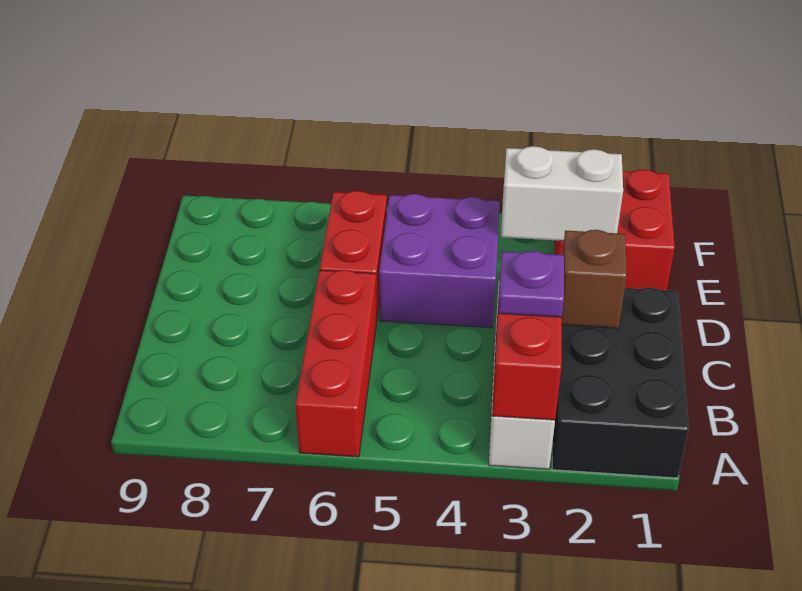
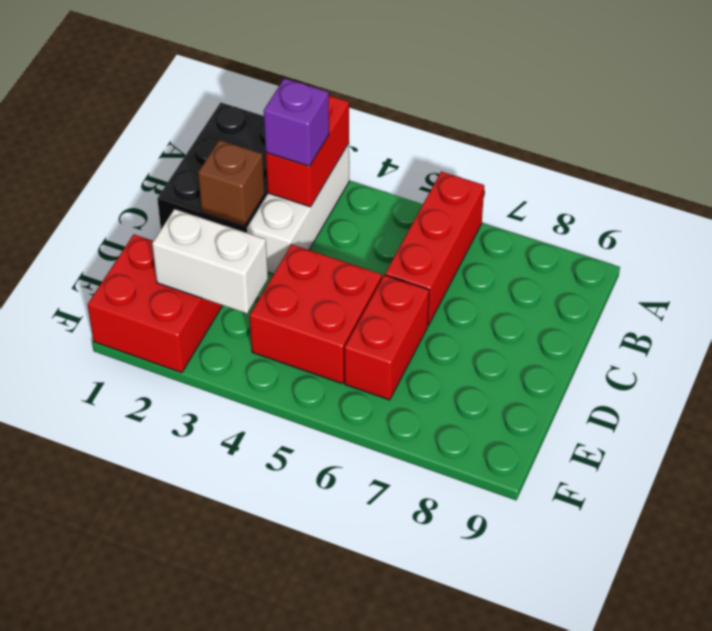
purple 1x1 plate [498,251,564,317] -> purple 1x1 brick [264,78,329,166]
purple 2x2 brick [379,194,500,328] -> red 2x2 brick [250,245,382,384]

